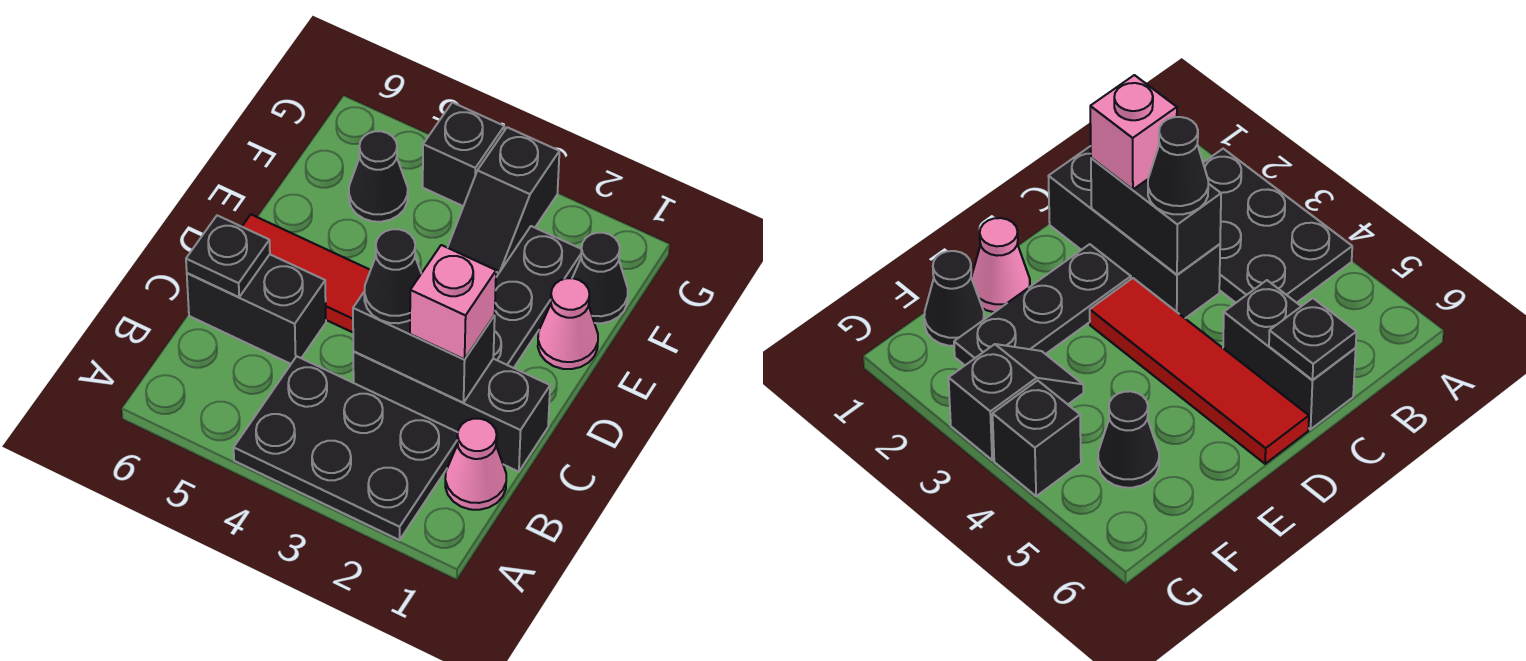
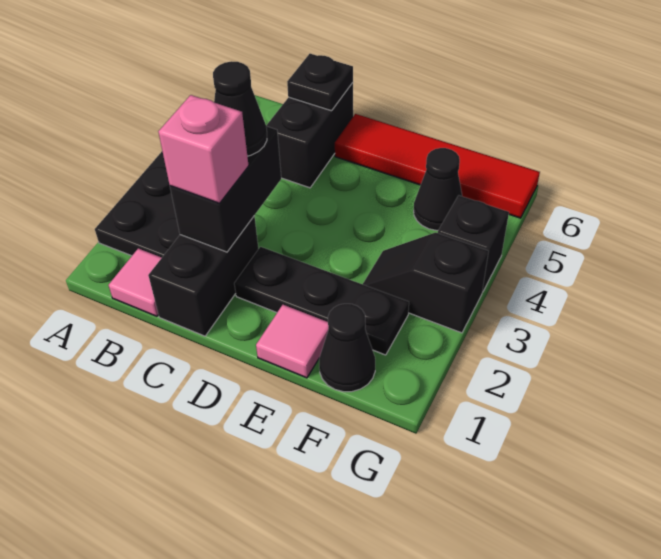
pink 1x1 cone [445,419,506,510] -> pink 1x1 tile [109,248,162,316]
black 1x3 brick [353,352,550,472] -> black 1x2 brick [148,216,258,336]
red 1x4 tile [242,215,370,332] -> red 1x4 tile turned to [335,114,540,218]
pink 1x1 cone [538,278,598,369] -> pink 1x1 tile [256,305,328,378]

